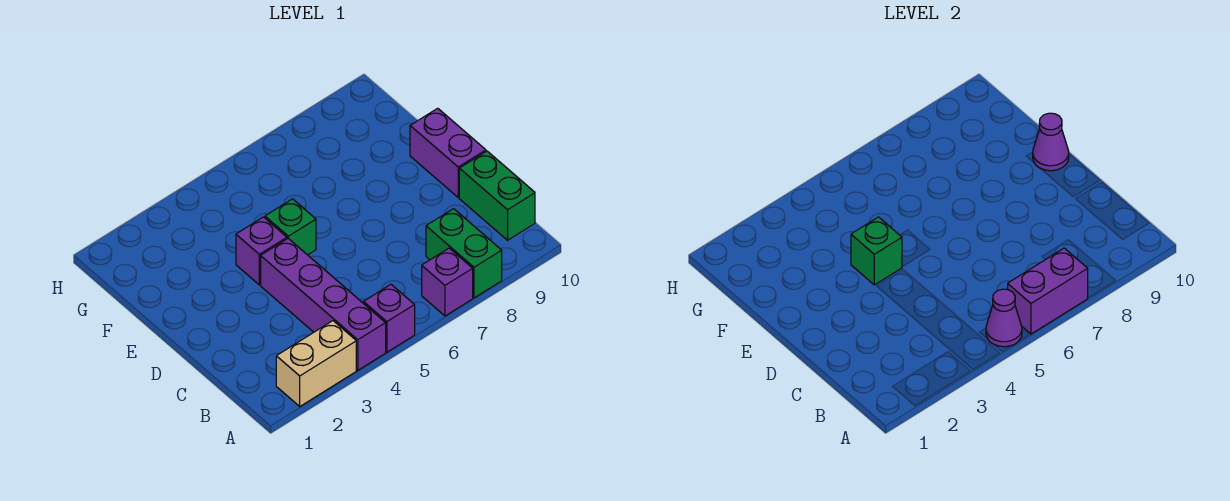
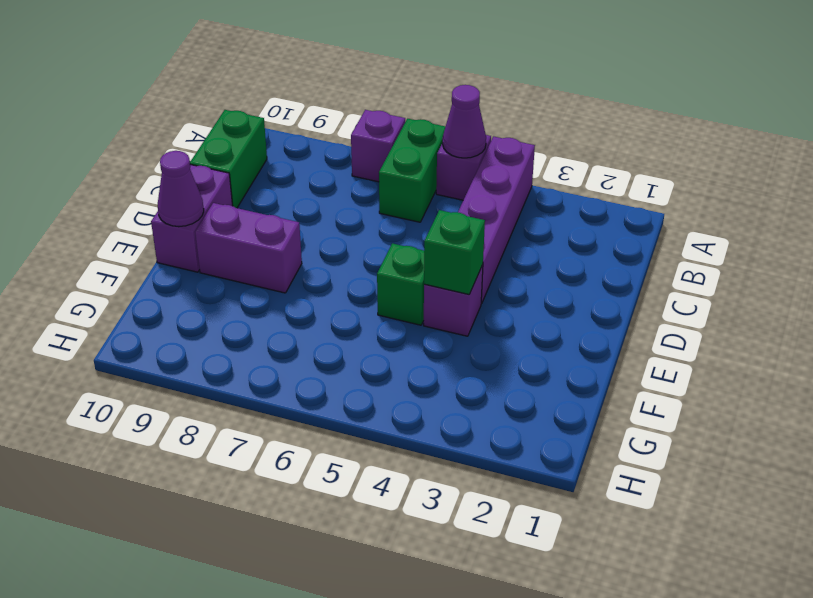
tan 1x2 brick [276,321,356,406] -> none
purple 1x2 brick [1008,248,1088,334] -> purple 1x2 brick moved to [195,203,302,293]
green 1x2 brick [426,209,502,298] -> green 1x2 brick moved to [379,119,445,222]

